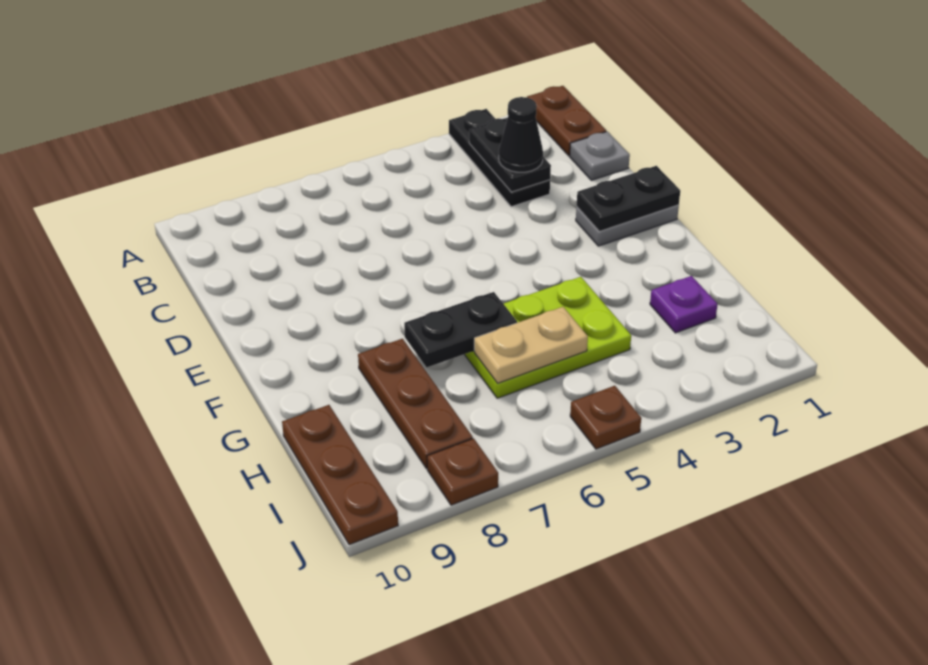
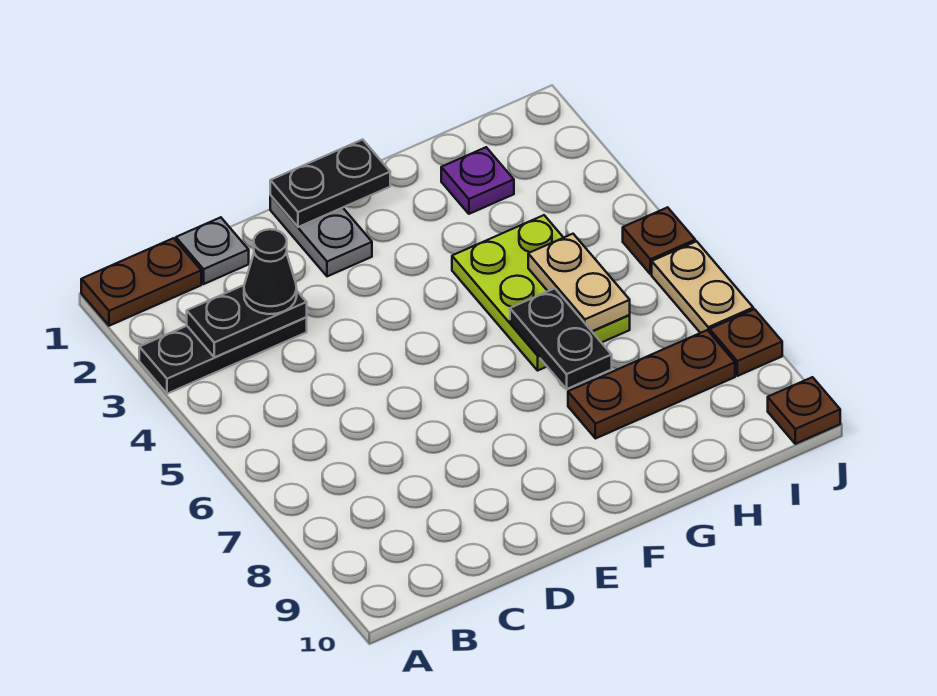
black 1x2 plate [577,166,680,231] -> black 1x2 plate turned to [270,139,390,227]
brown 1x3 plate [282,405,398,545] -> brown 1x1 plate [768,377,840,444]
none -> tan 1x2 plate [652,241,753,333]

